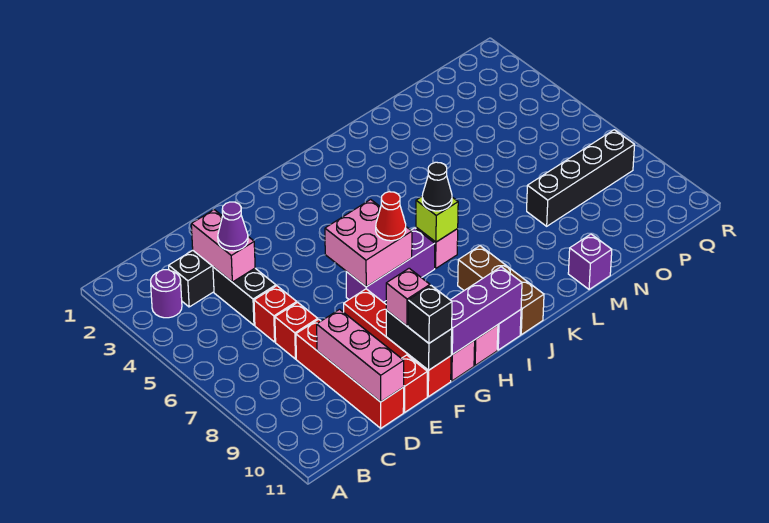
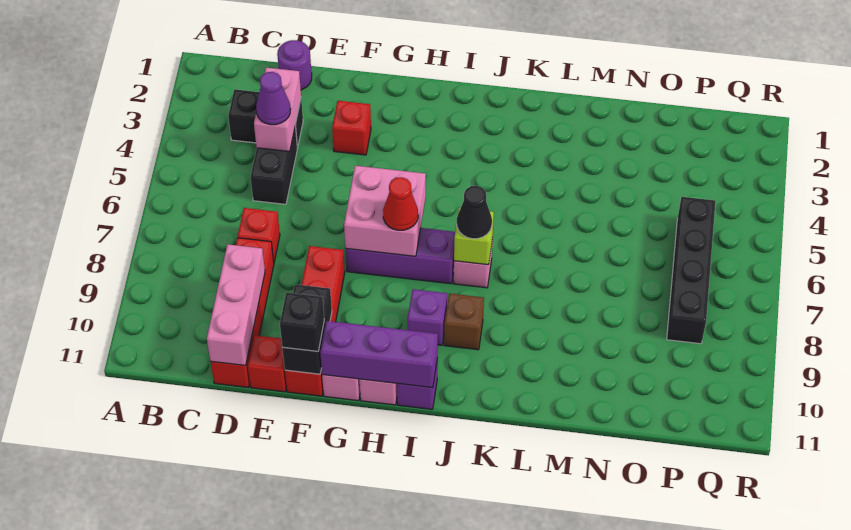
purple 1x1 round brick [151,270,182,318] -> purple 1x1 round brick moved to [277,40,312,90]
red 1x1 brick [254,286,297,342] -> red 1x1 brick moved to [332,101,371,155]
pink 1x1 brick [386,268,430,326] -> none
brown 1x3 brick [458,246,544,335] -> brown 1x1 brick [444,293,484,350]
purple 1x1 brick [568,234,612,290] -> purple 1x1 brick moved to [408,289,447,345]
black 1x4 brick [527,130,635,226] -> black 1x4 brick turned to [667,197,716,344]

